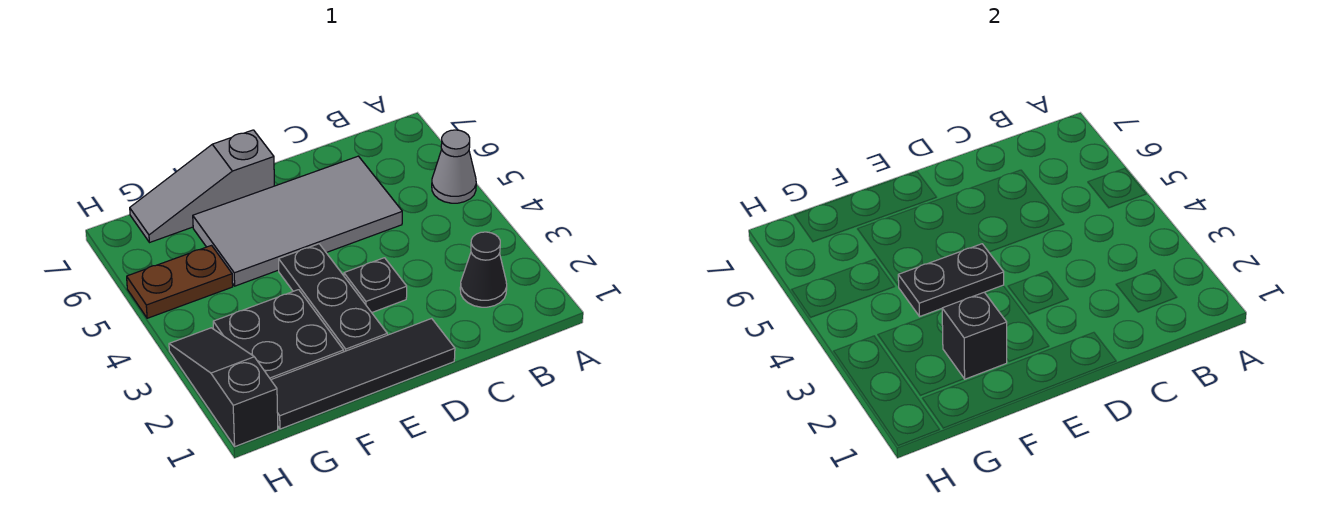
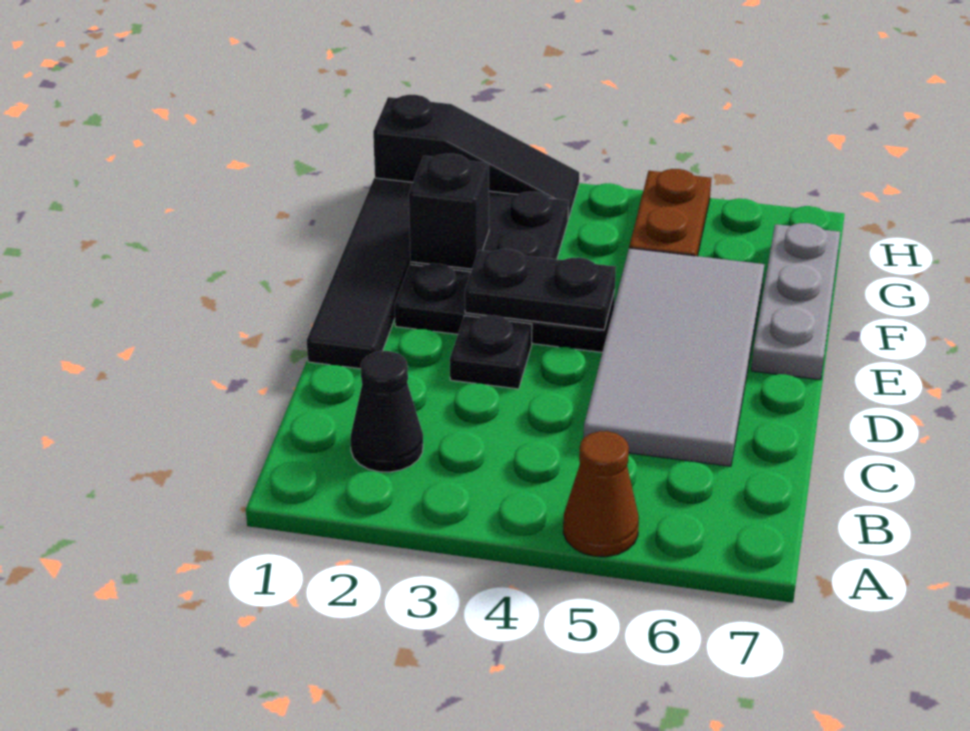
grey 1x1 cone [432,130,476,203] -> brown 1x1 cone [563,431,639,557]
black 1x2 plate [898,244,1004,316] -> black 1x2 plate turned to [465,249,616,330]
grey 1x3 slope [130,130,274,243] -> grey 1x3 plate [751,223,840,380]

